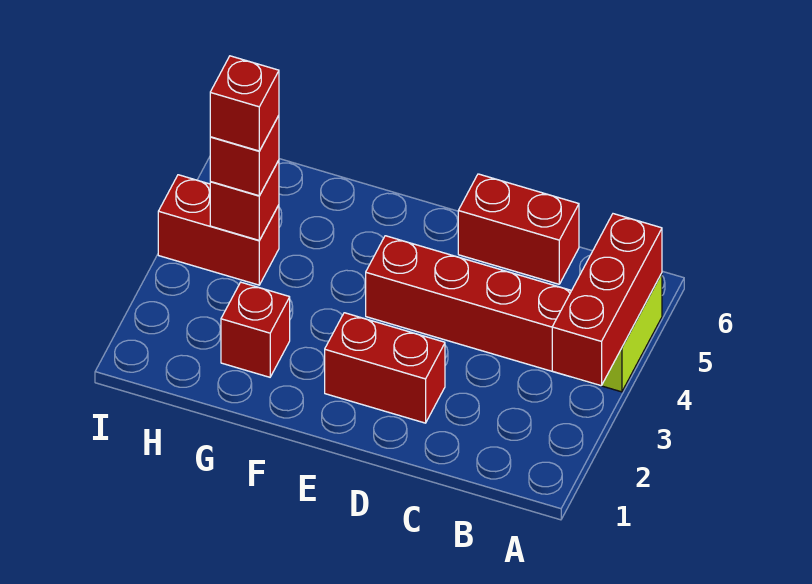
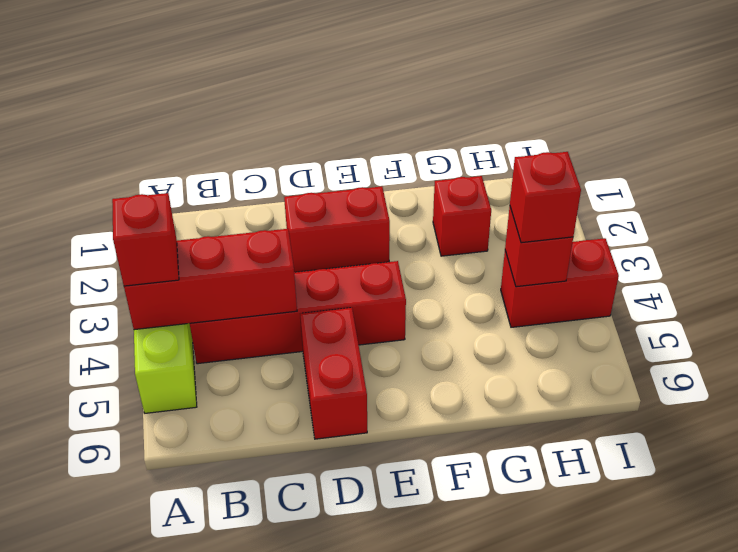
red 1x3 brick [552,214,662,386] -> red 1x3 brick turned to [124,229,297,330]
red 1x2 brick [458,174,579,284] -> red 1x2 brick turned to [300,308,367,439]
red 1x1 brick [210,56,279,151] -> red 1x1 brick moved to [112,193,179,286]

